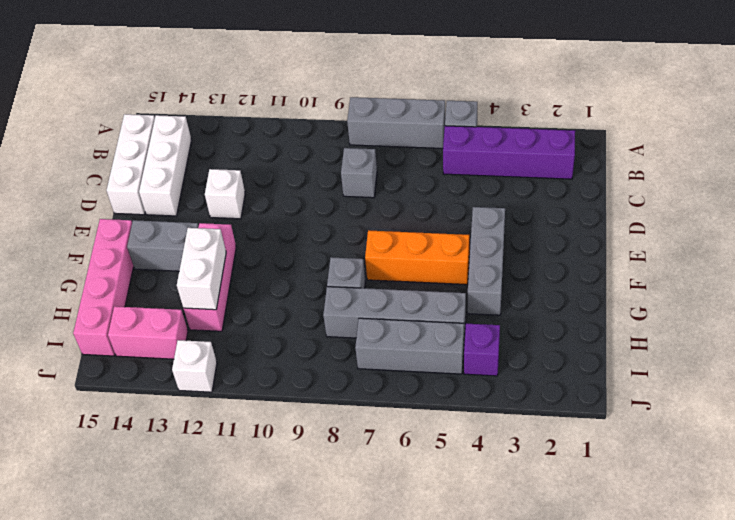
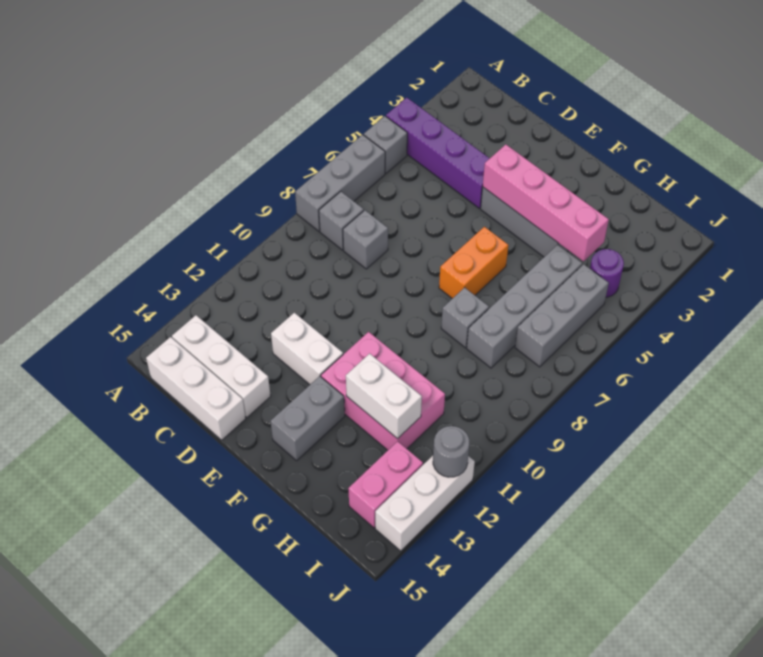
purple 1x4 brick [443,126,575,179] -> purple 1x4 brick turned to [386,98,490,208]
none -> grey 1x1 brick [319,192,364,250]
white 1x1 brick [205,169,245,219] -> white 1x2 brick [271,313,343,384]
orange 1x3 brick [365,230,469,285] -> orange 1x2 brick [439,227,508,298]
pink 1x3 brick [184,223,236,331] -> pink 2x3 brick [321,332,445,450]
pink 1x4 brick [73,219,134,356] -> pink 1x4 brick moved to [483,145,609,261]
purple 1x1 brick [464,324,500,376] -> purple 1x1 round brick [590,249,624,297]
white 1x1 brick [172,340,217,392] -> white 1x3 brick [375,456,475,551]
none -> grey 1x1 round brick [433,426,469,477]

